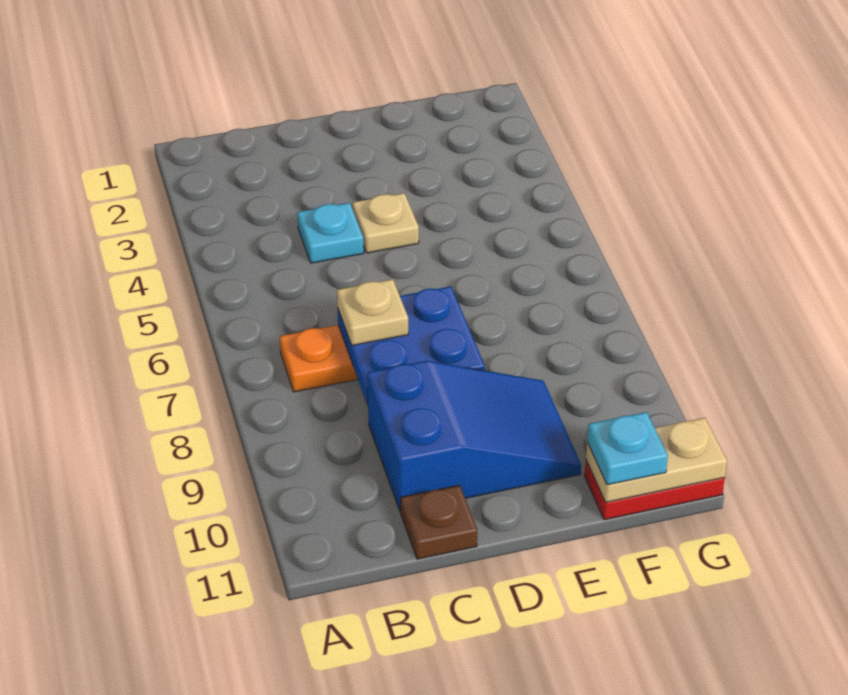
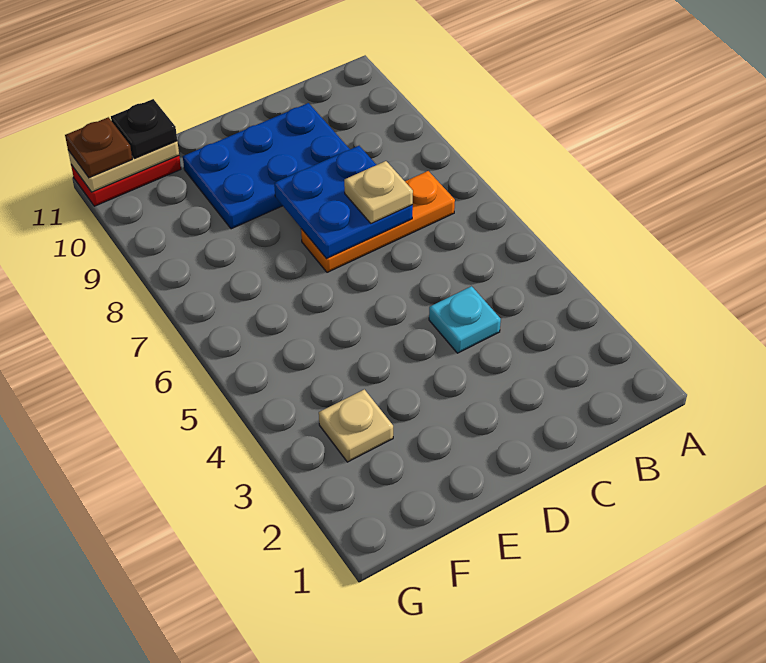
blue 2x3 slope [367,361,581,512] -> blue 2x3 plate [183,103,350,229]
brown 1x1 plate [401,485,477,559] -> brown 1x1 plate moved to [65,117,132,178]
tan 1x1 plate [353,193,419,253] -> tan 1x1 plate moved to [319,389,393,462]
cyan 1x1 plate [587,412,668,485] -> black 1x1 plate [111,99,177,158]

